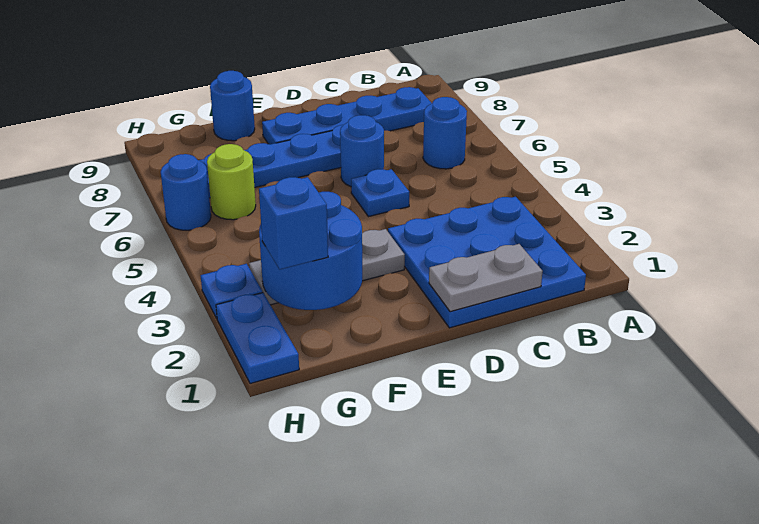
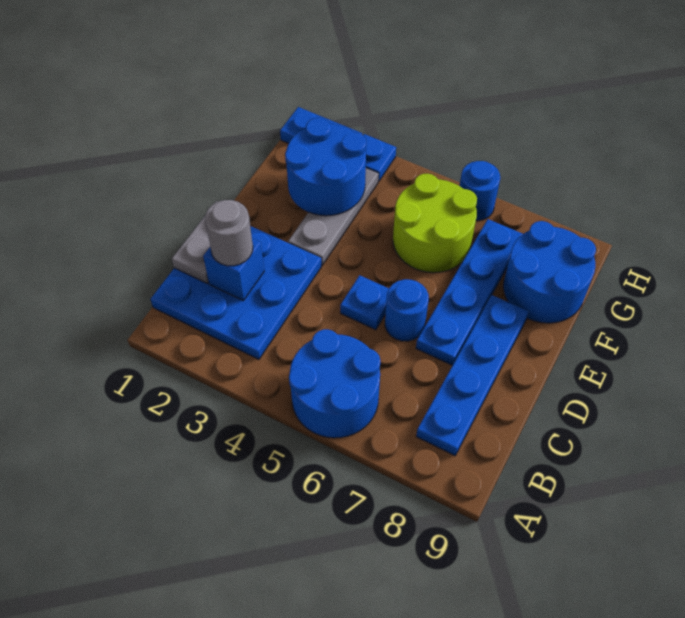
blue 1x1 round brick [423,97,467,169] -> blue 2x2 round brick [289,329,380,438]
none -> grey 1x1 round brick [205,200,253,266]
blue 1x1 round brick [210,71,255,141] -> blue 2x2 round brick [503,221,596,323]
blue 1x1 brick [259,177,328,270] -> blue 1x1 brick moved to [203,238,264,300]
lime 1x1 round brick [207,144,256,220] -> lime 2x2 round brick [393,174,477,273]

